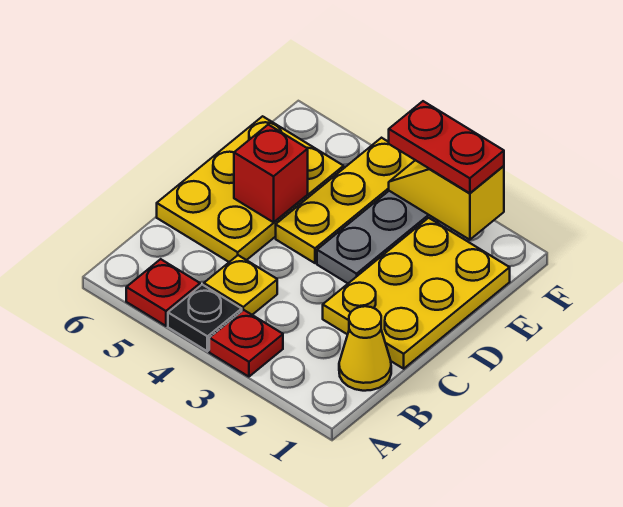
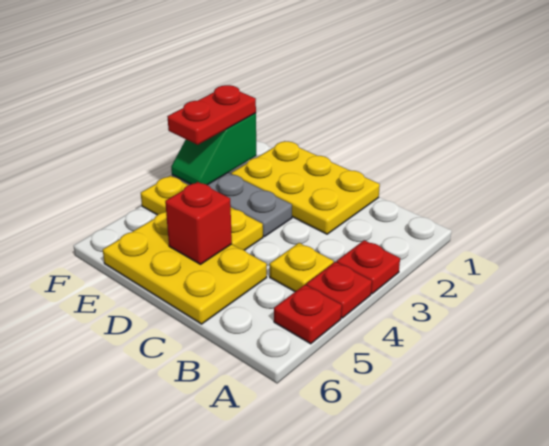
black 1x1 plate [168,285,242,351] -> red 1x1 plate [306,262,372,318]
yellow 1x1 cone [339,306,391,391] -> none
yellow 1x2 slope [389,160,504,240] -> green 1x2 slope [171,113,256,185]

